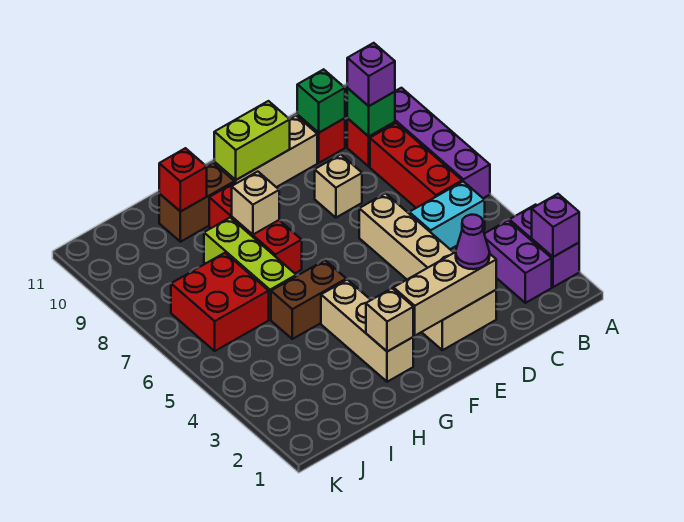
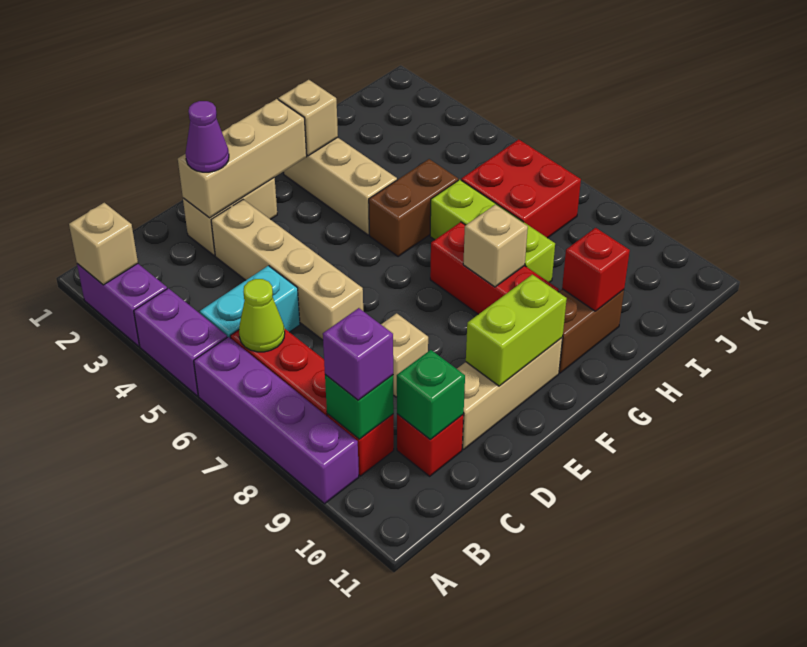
purple 1x1 brick [532,194,579,257] -> tan 1x1 brick [69,203,138,285]
purple 1x2 brick [484,220,552,303] -> purple 1x2 brick moved to [134,288,227,396]
none -> lime 1x1 cone [239,279,285,352]

